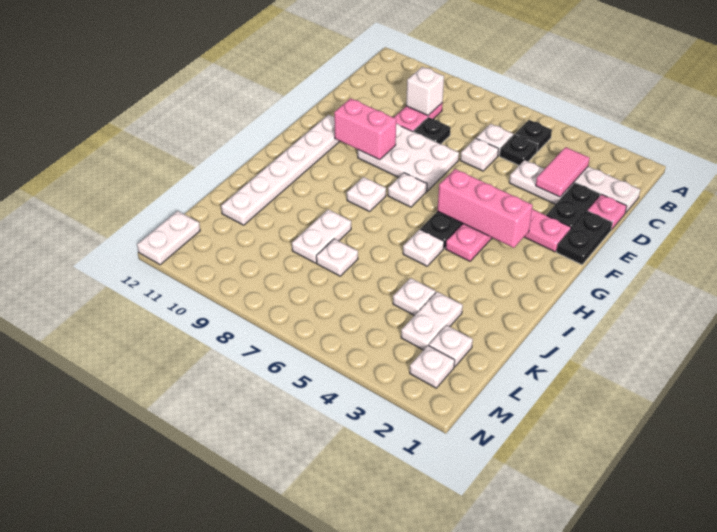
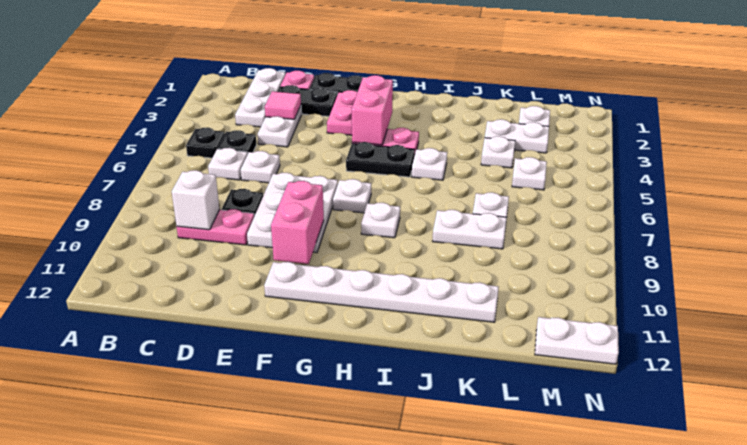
pink 1x2 tile [536,147,590,197] -> pink 1x1 tile [265,91,301,119]
pink 1x3 brick [437,169,533,248] -> pink 1x2 brick [352,75,393,145]
white 1x1 plate [410,346,455,388] -> white 1x1 plate moved to [512,157,547,190]

